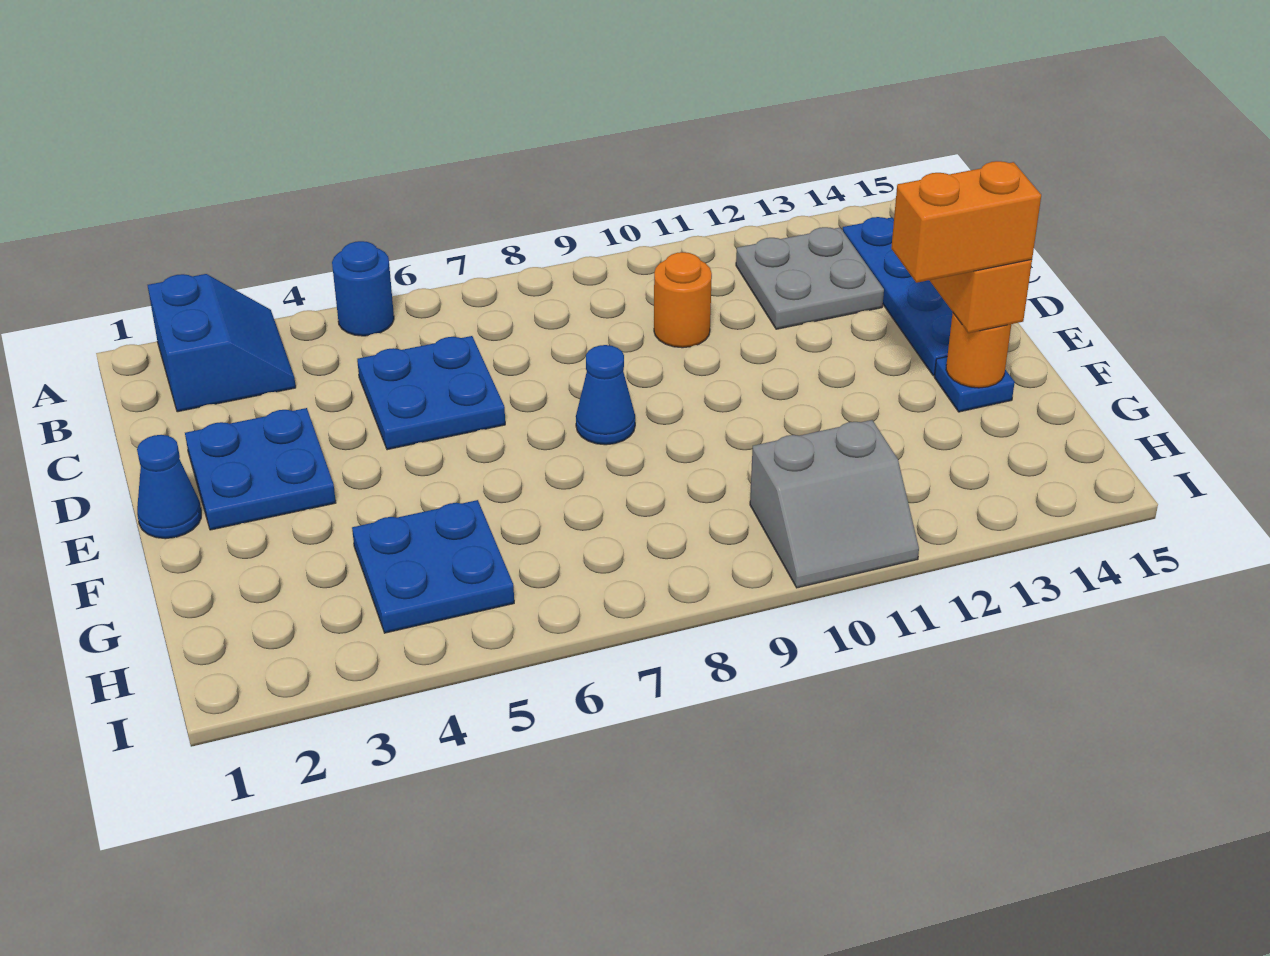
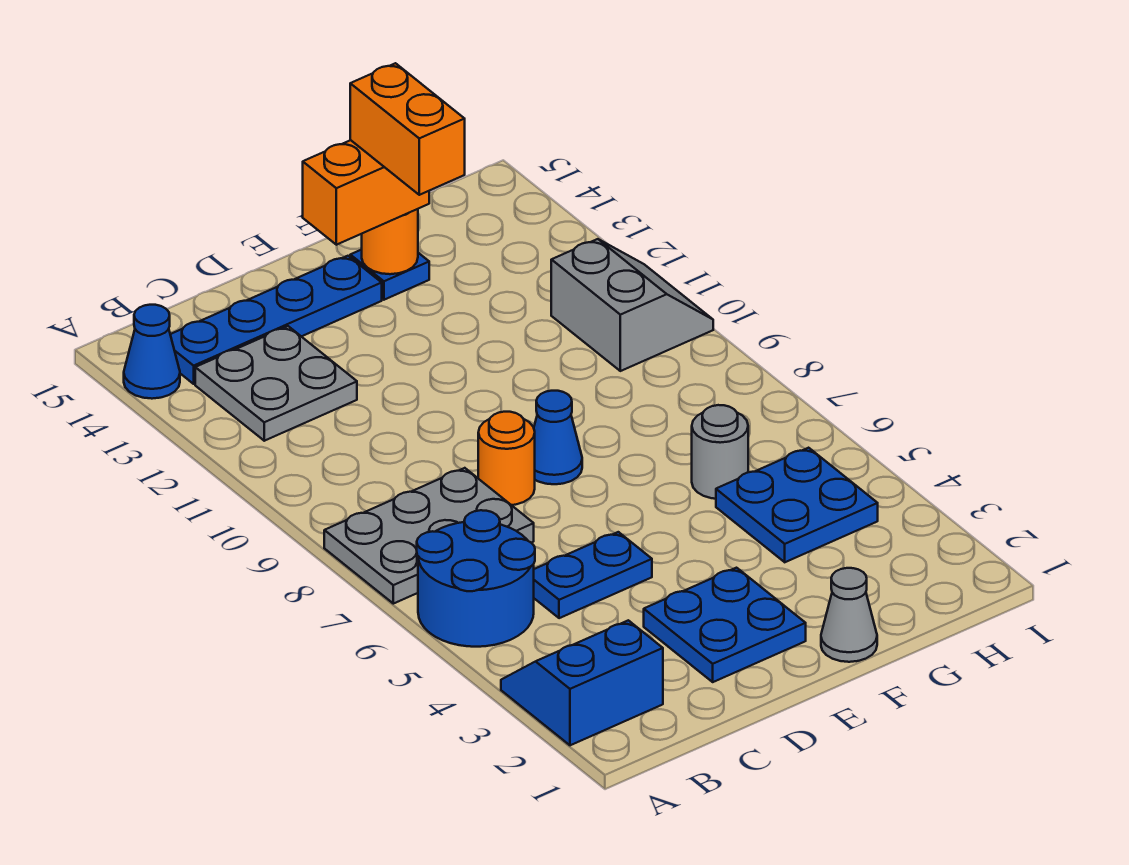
blue 1x1 round brick [332,241,394,336] -> blue 2x2 round brick [417,510,535,647]
none -> grey 2x3 plate [324,468,534,604]
blue 2x2 plate [357,336,505,450] -> blue 1x2 plate [534,532,652,618]
orange 1x1 round brick [654,252,712,348] -> orange 1x1 round brick moved to [478,412,535,505]
blue 1x1 cone [137,435,201,539] -> blue 1x1 cone moved to [124,305,180,399]
none -> grey 1x1 cone [821,568,877,662]
none -> grey 1x1 round brick [692,405,748,499]

